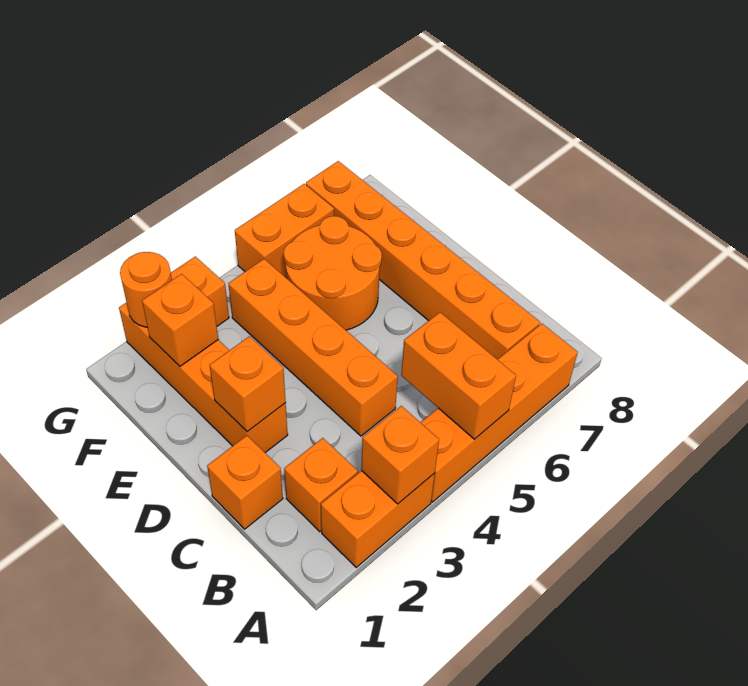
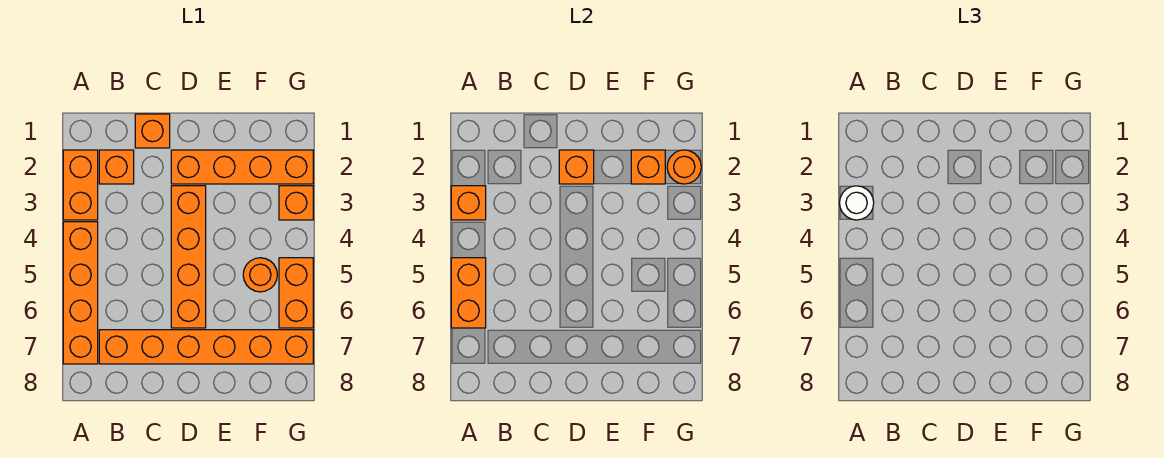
none -> white 1x1 round brick [840,186,874,220]
orange 1x2 brick [401,312,516,439] -> orange 1x2 brick turned to [451,258,486,328]
orange 1x4 brick [228,259,398,436] -> orange 1x4 brick turned to [171,186,206,328]
orange 2x2 round brick [284,216,382,330] -> orange 1x1 round brick [243,258,277,292]

